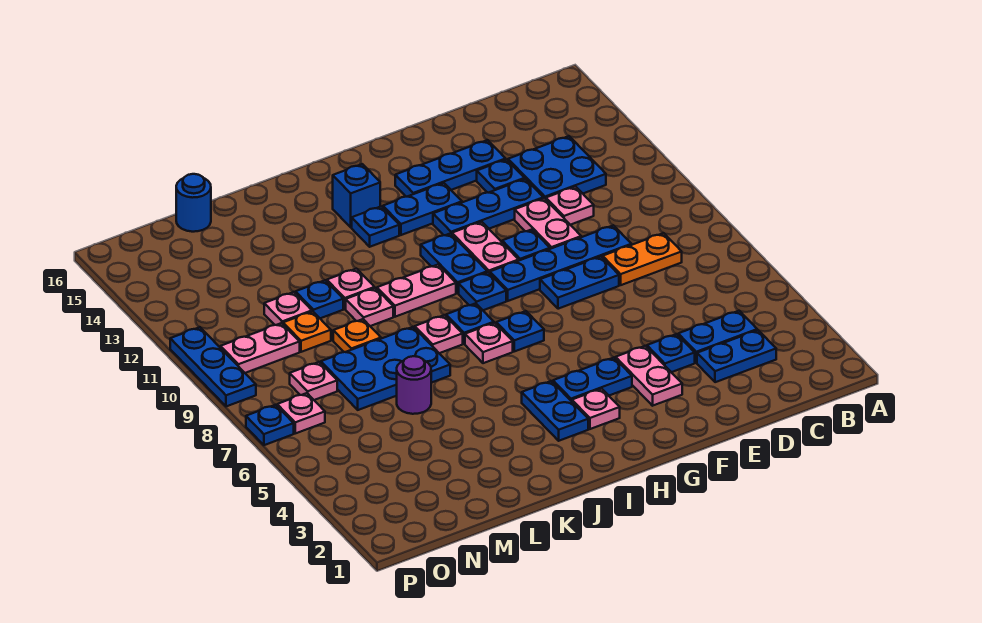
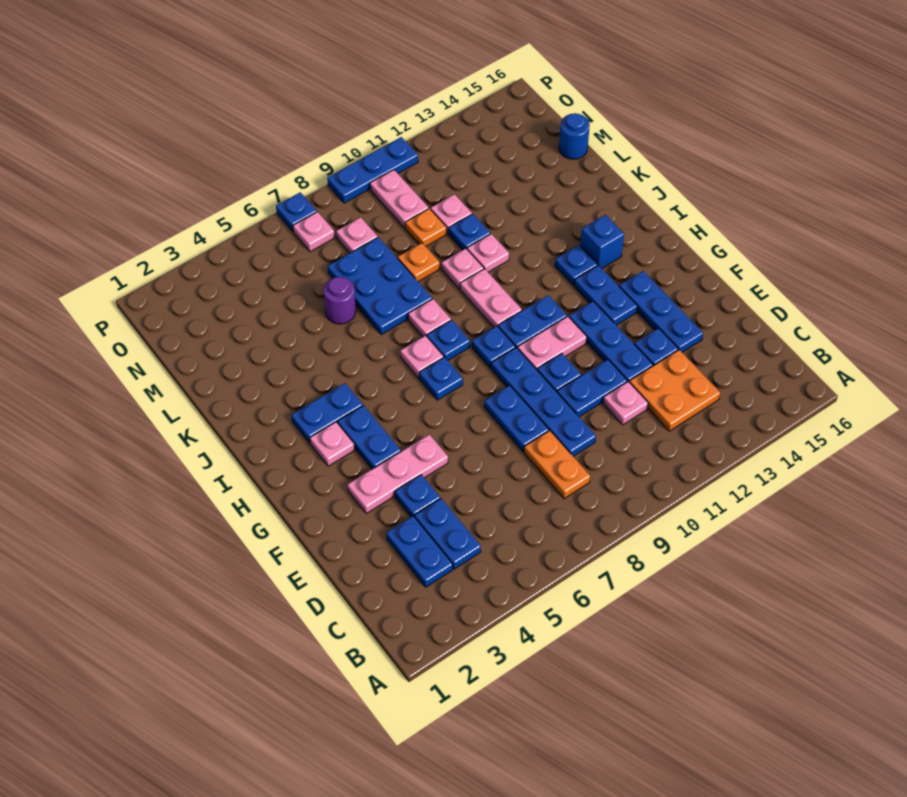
blue 2x2 plate [508,136,606,199] -> orange 2x2 plate [629,350,720,431]
pink 1x2 plate [515,198,581,249] -> blue 1x2 plate [557,360,627,417]
pink 1x2 plate [616,346,682,406] -> pink 1x3 plate [348,435,448,513]

